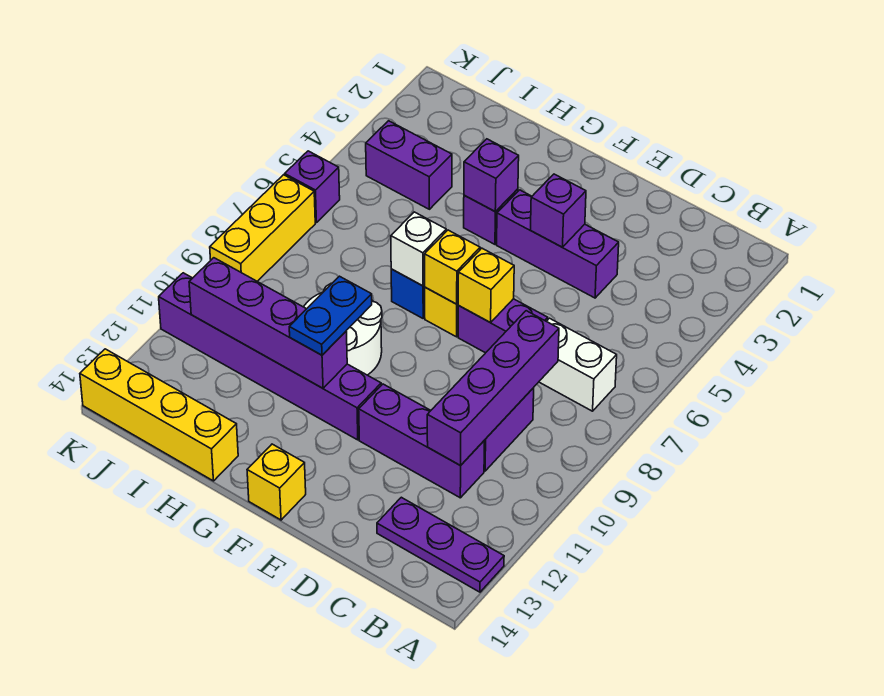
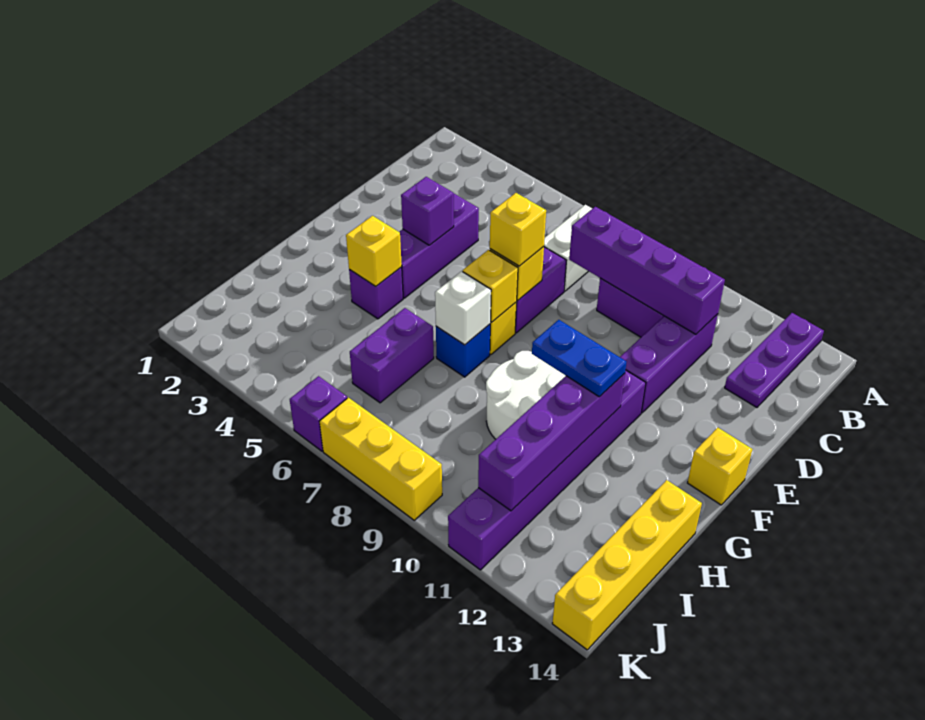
none -> yellow 1x1 brick [490,193,546,266]
purple 1x1 brick [464,139,519,212] -> yellow 1x1 brick [346,216,402,286]
purple 1x2 brick [366,121,452,209] -> purple 1x2 brick moved to [350,308,434,403]

